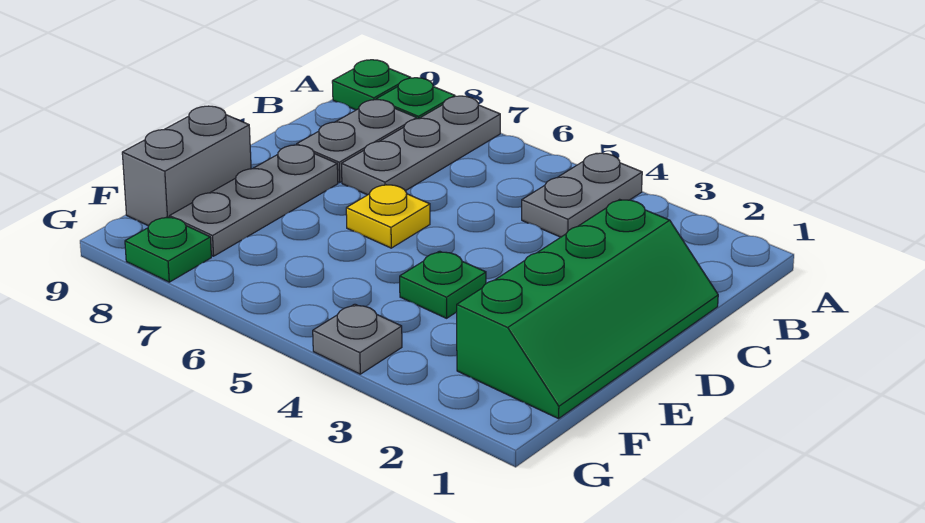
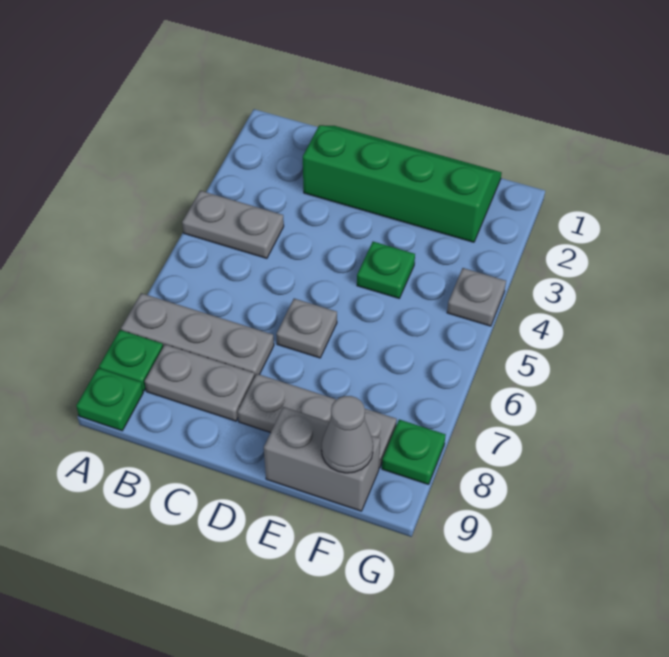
yellow 1x1 plate [346,184,430,248] -> grey 1x1 plate [276,299,337,358]
none -> grey 1x1 cone [322,396,373,473]

